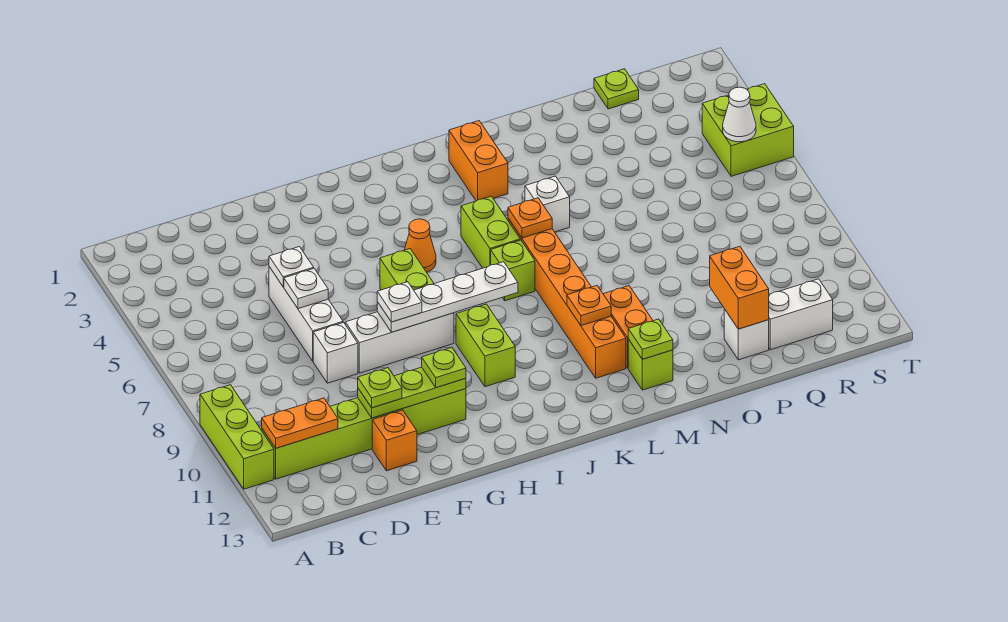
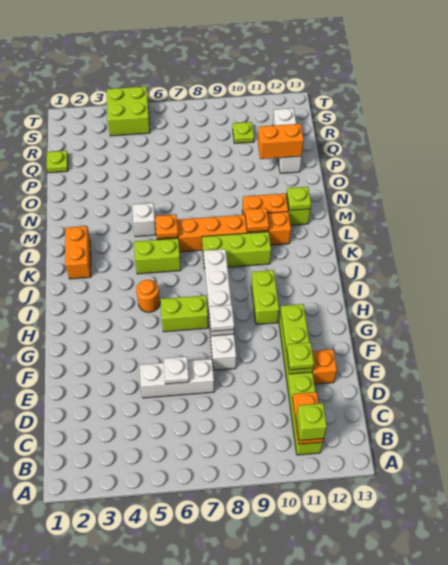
lime 1x3 brick [200,385,274,489] -> lime 1x3 brick moved to [202,232,271,269]
white 1x1 plate [269,247,314,287] -> none
white 1x1 brick [313,323,358,383] -> none
lime 1x1 plate [422,348,466,388] -> lime 1x1 plate moved to [233,122,254,143]
orange 1x1 cone [404,219,436,272] -> orange 1x1 round brick [136,280,160,312]
lime 1x2 brick [456,304,515,387] -> lime 1x2 brick turned to [251,270,279,325]
lime 1x1 brick [491,240,535,301] -> lime 1x1 brick moved to [296,403,327,440]
orange 1x2 brick [449,121,508,201] -> orange 1x2 brick turned to [65,226,91,279]
white 1x1 cone [723,87,756,142] -> none

